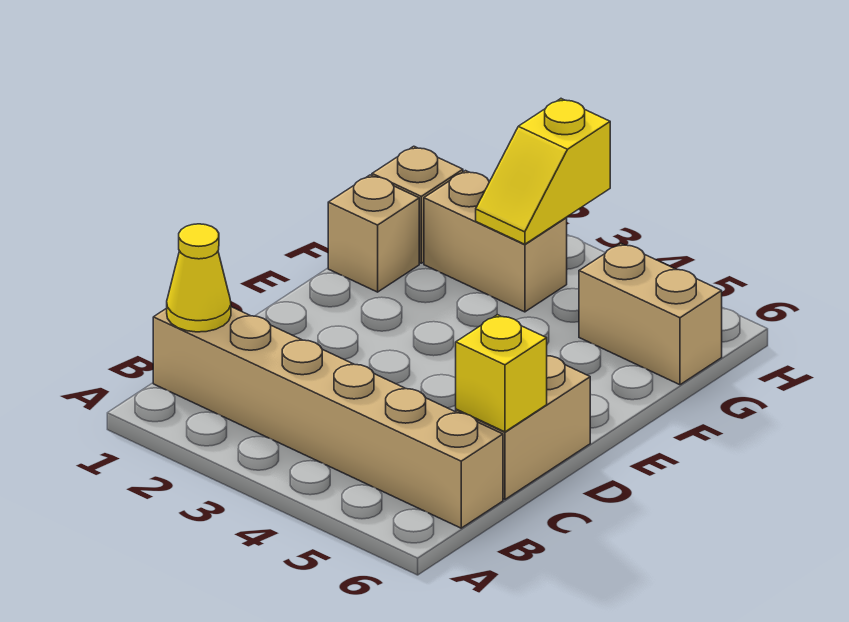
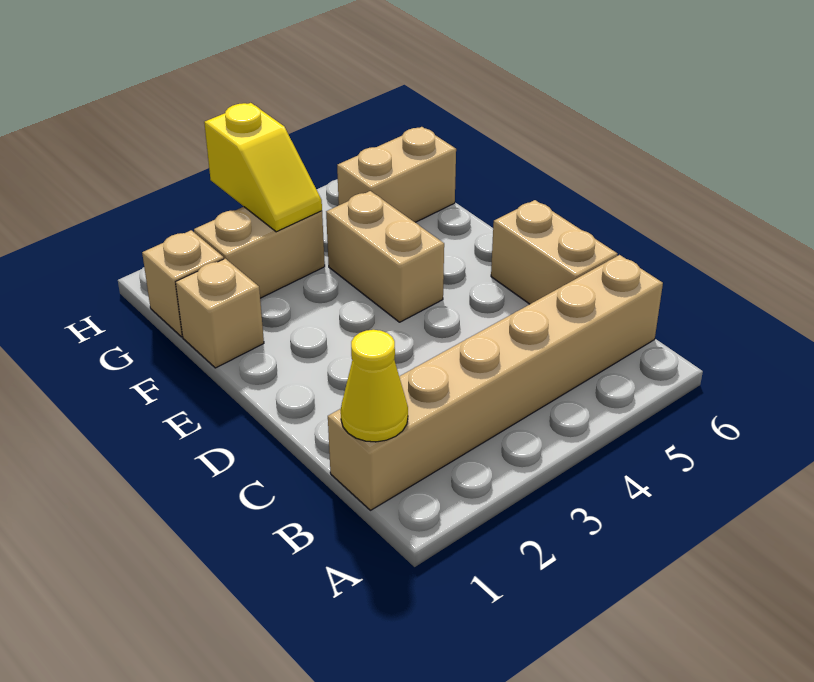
yellow 1x1 brick [456,315,547,432] -> none
none -> tan 1x2 brick [326,191,444,322]

